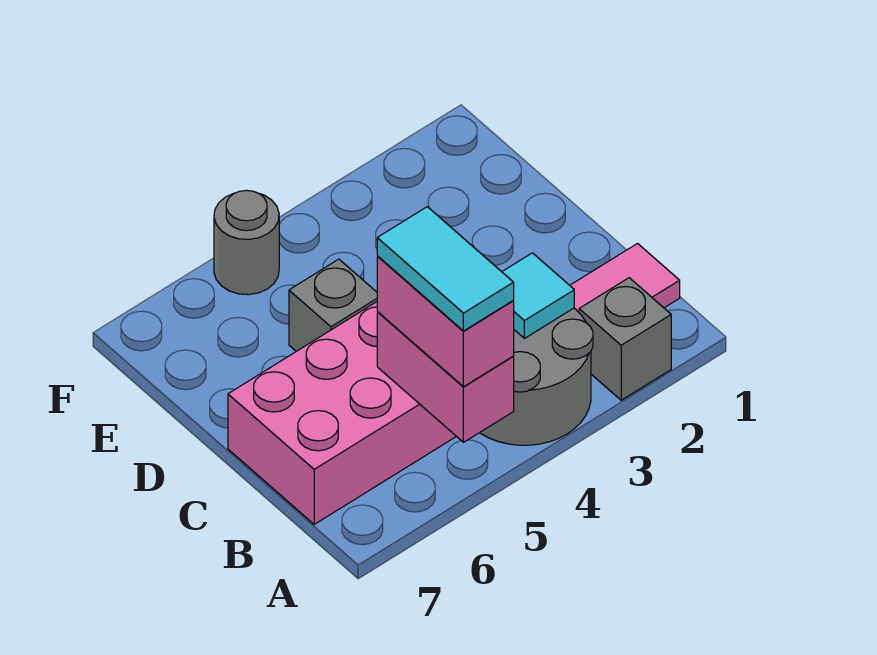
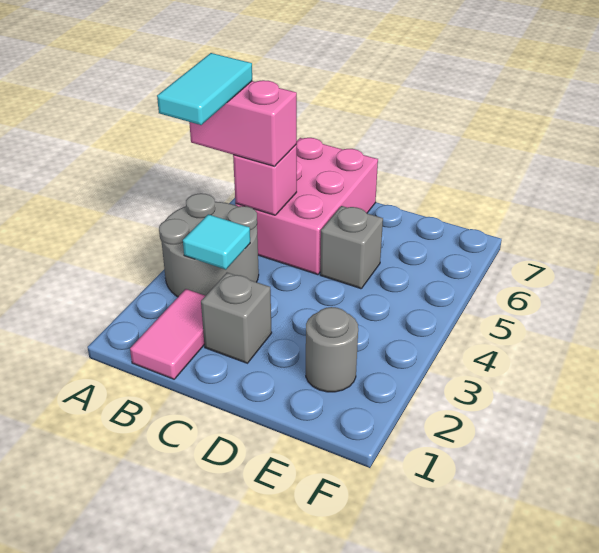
grey 1x1 brick [579,278,671,400] -> grey 1x1 brick moved to [201,273,272,363]
pink 1x2 brick [377,312,514,442] -> pink 1x1 brick [233,145,297,215]
cyan 1x2 tile [377,207,514,331] -> cyan 1x2 tile turned to [157,53,252,125]
grey 1x1 round brick [214,190,279,295] -> grey 1x1 round brick moved to [306,307,358,392]

